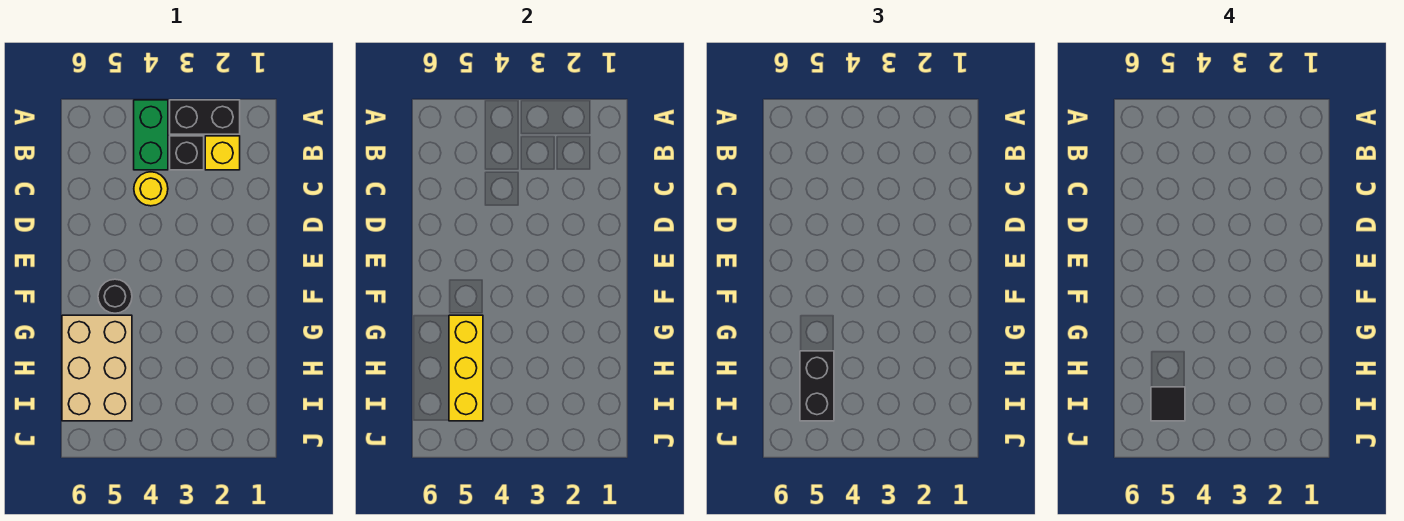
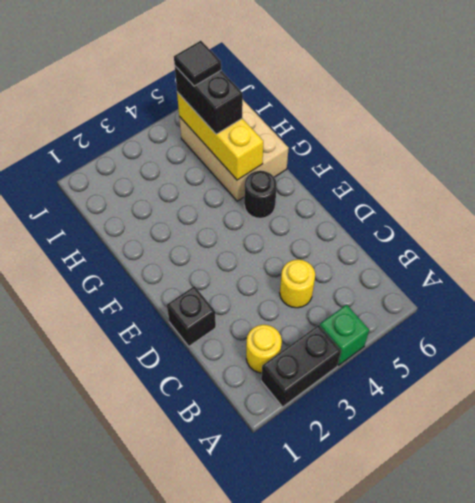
green 1x2 brick [134,100,168,170] -> green 1x1 brick [320,305,369,365]
yellow 1x1 brick [205,136,240,170] -> yellow 1x1 round brick [246,325,282,373]
black 1x1 brick [170,136,204,170] -> black 1x1 brick moved to [167,286,216,346]

